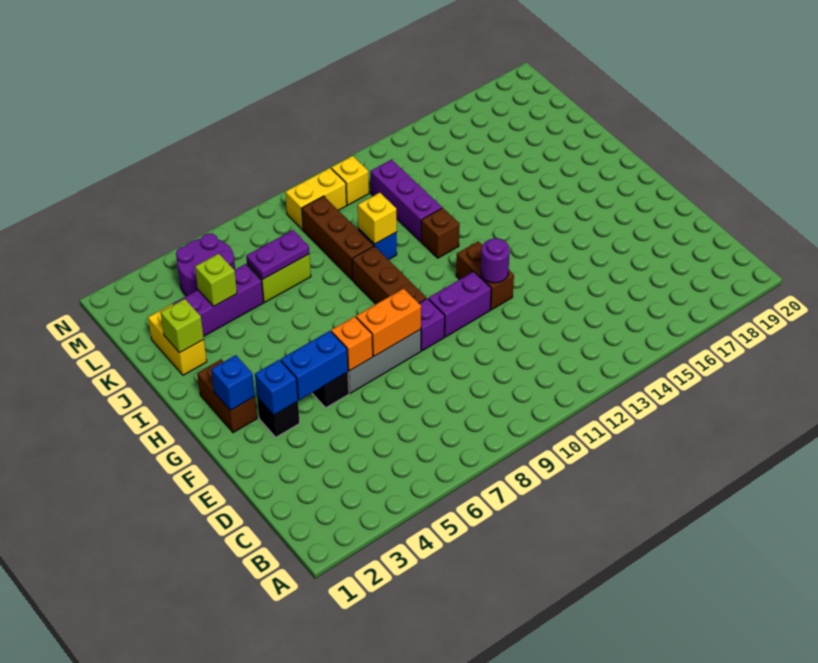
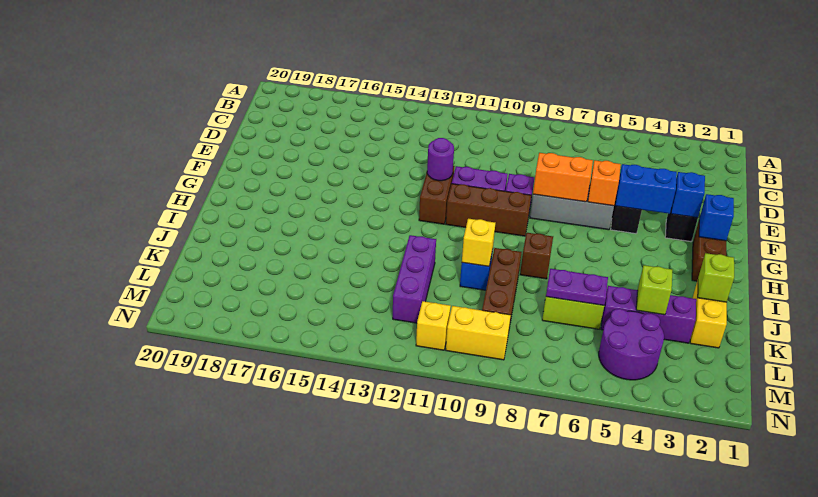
brown 1x3 brick [352,246,426,304] -> brown 1x3 brick turned to [446,184,531,236]
brown 1x1 brick [421,208,460,258] -> brown 1x1 brick moved to [520,233,553,279]

